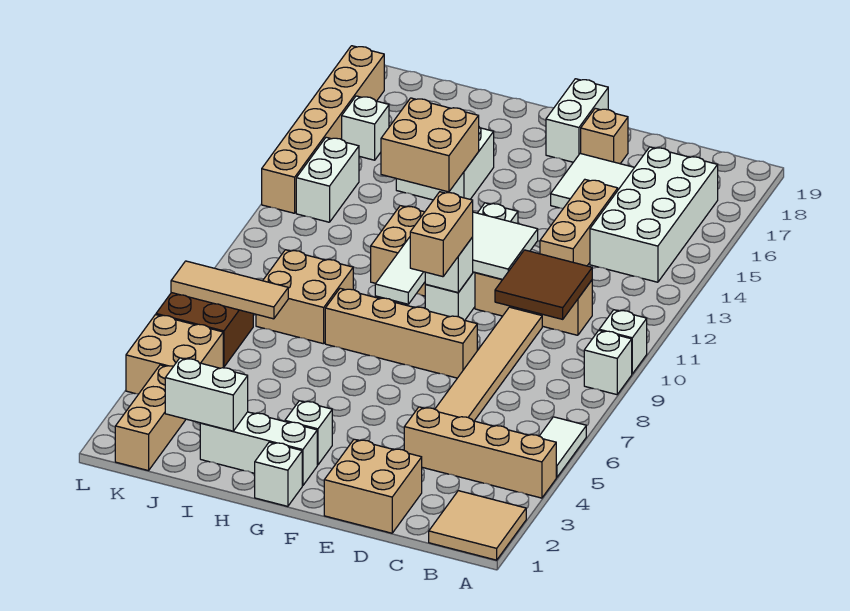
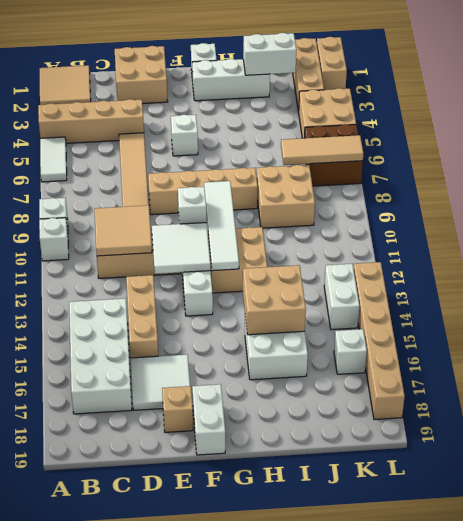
brown 2x2 tile [495,250,592,319] -> tan 2x2 tile [95,205,152,256]
tan 1x2 brick [410,192,473,277] -> tan 1x2 brick moved to [317,37,347,90]
white 1x1 brick [285,401,332,465] -> white 1x1 brick moved to [171,115,198,156]

